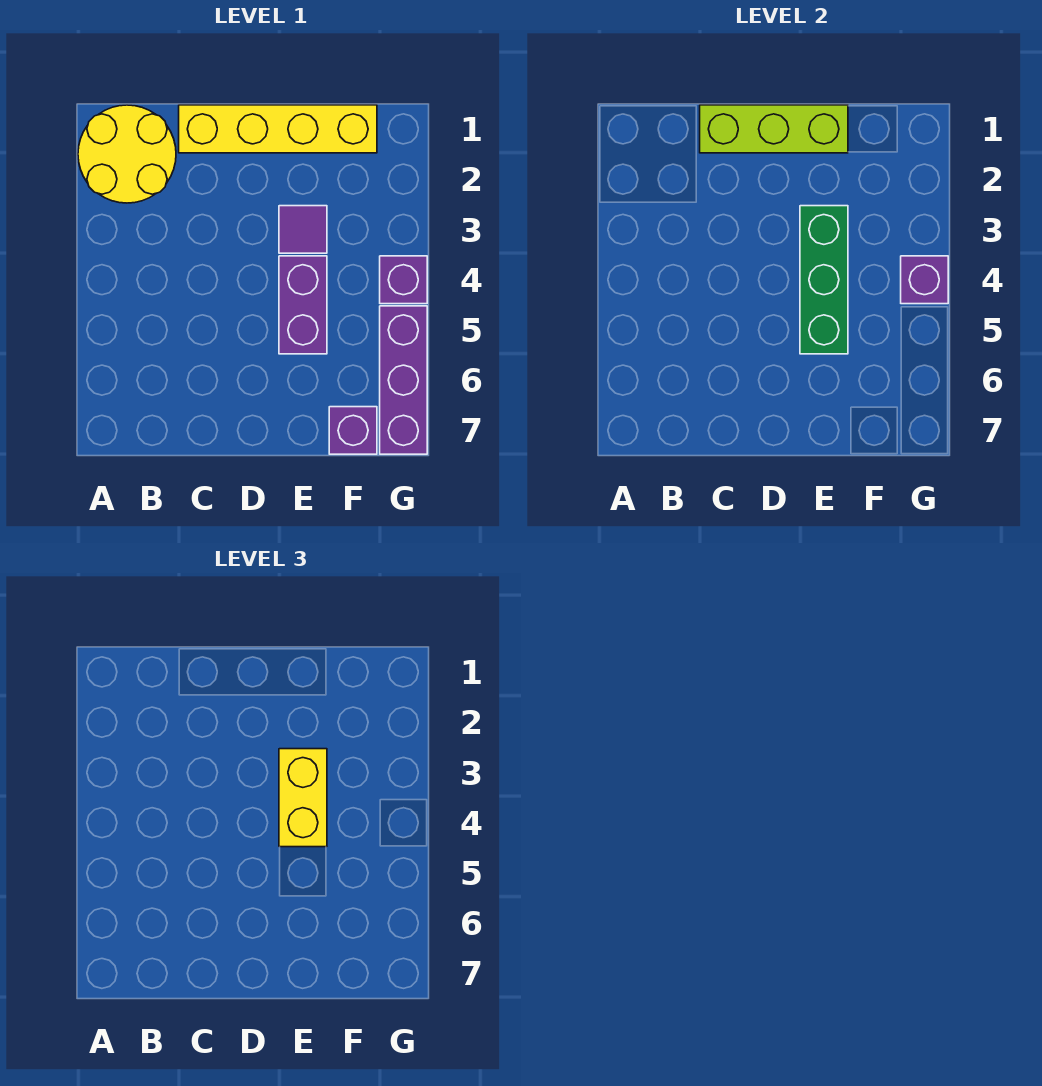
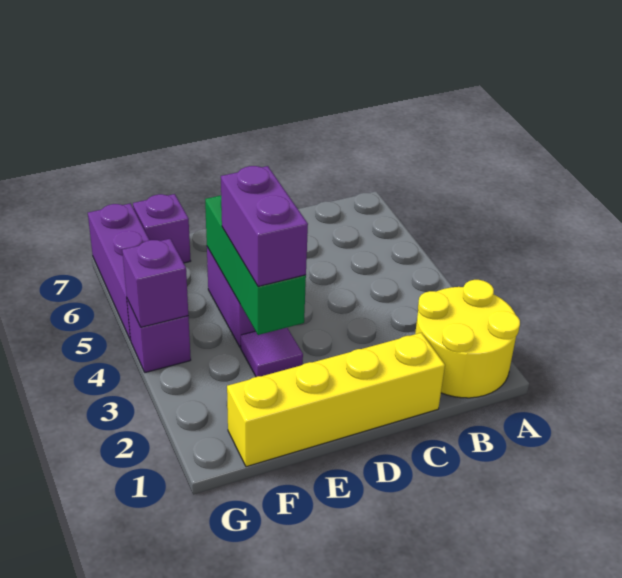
lime 1x3 brick [700,105,848,153] -> none
yellow 1x2 brick [279,749,327,847] -> purple 1x2 brick [221,166,308,287]

